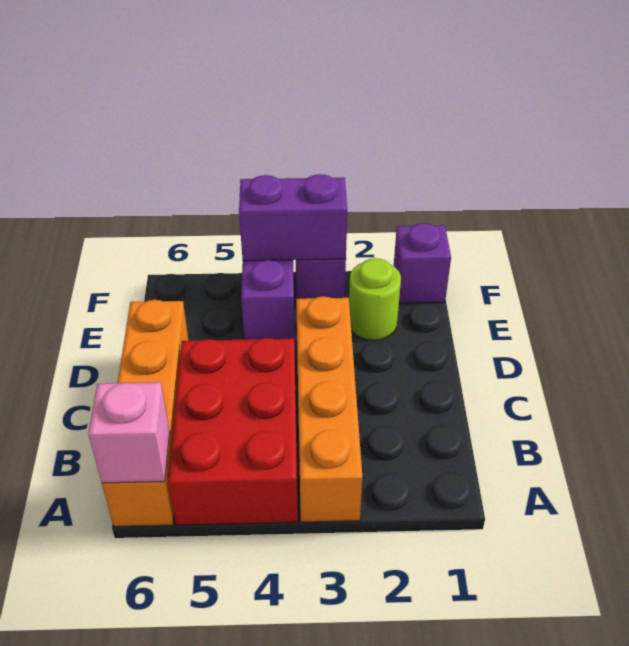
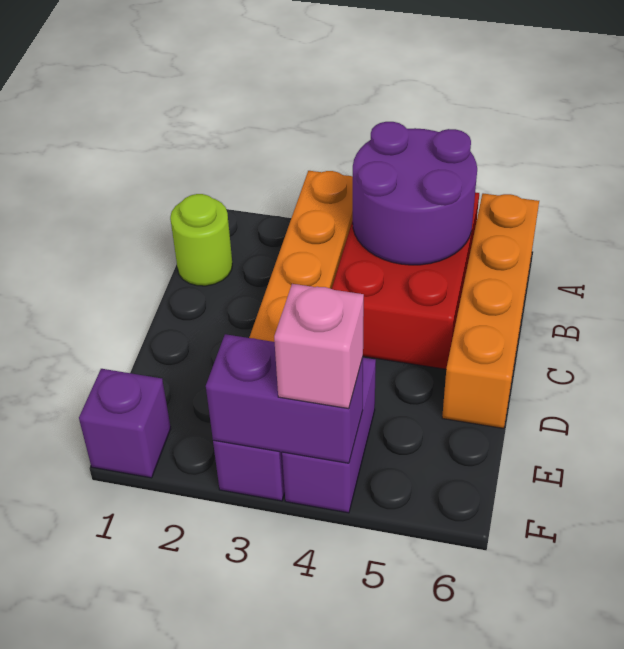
none -> purple 2x2 round brick [353,122,477,265]
pink 1x1 brick [88,382,170,483] -> pink 1x1 brick moved to [274,284,364,409]
lime 1x1 round brick [349,258,401,340] -> lime 1x1 round brick moved to [170,194,232,286]

